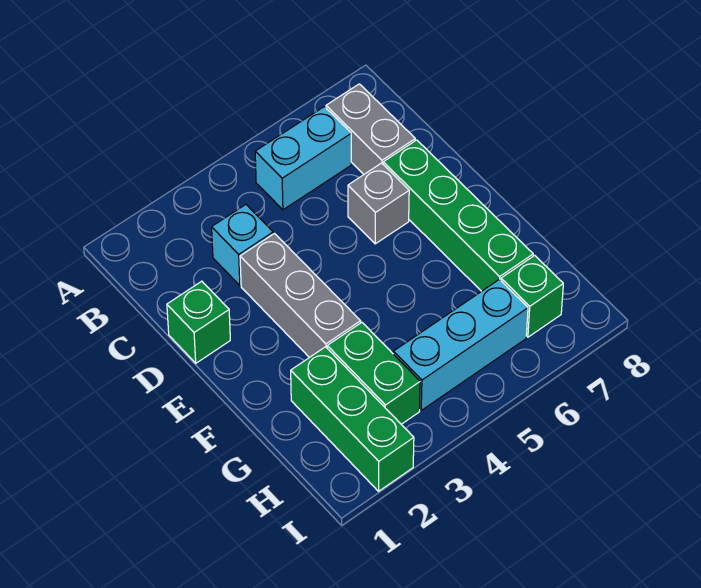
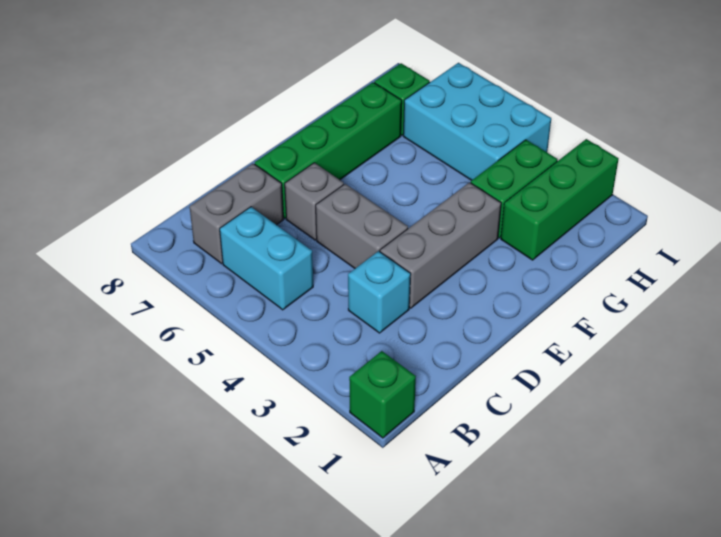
green 1x1 brick [167,281,230,363] -> green 1x1 brick moved to [349,351,416,438]
none -> grey 1x2 brick [316,184,408,268]
cyan 1x3 brick [393,279,528,410] -> cyan 2x3 brick [403,63,551,180]

